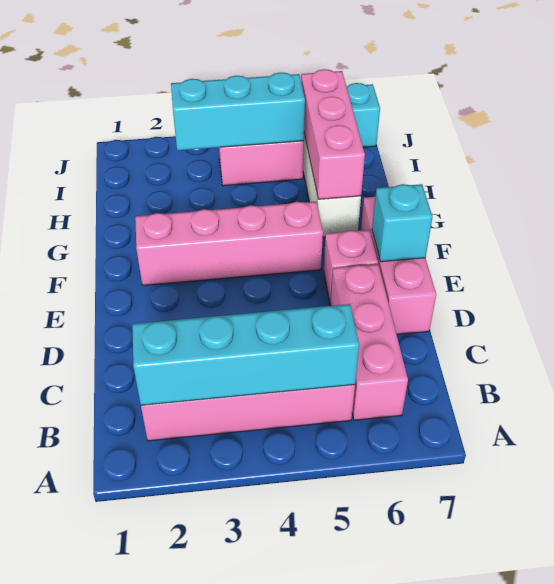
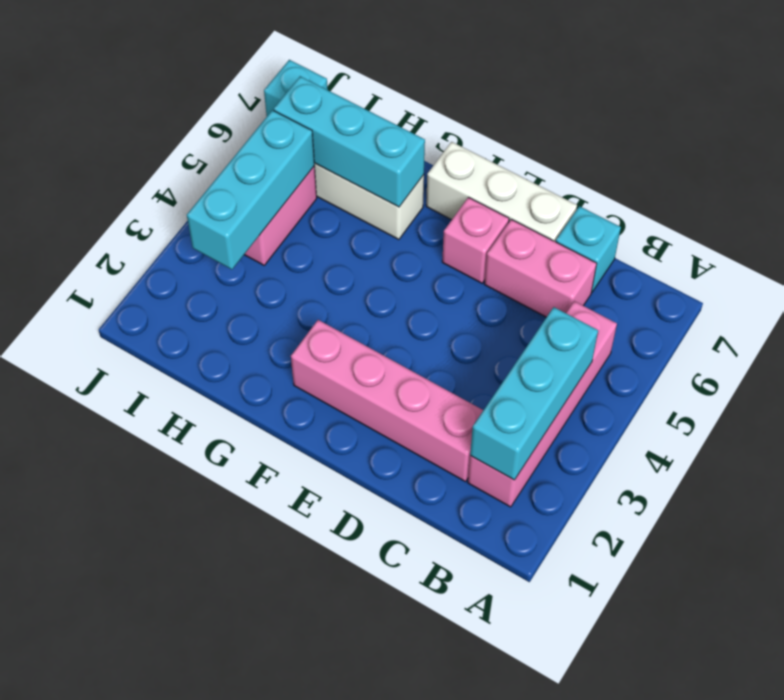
cyan 1x4 brick [132,304,359,405] -> cyan 1x3 brick [470,307,598,480]
pink 1x3 brick [330,264,408,420] -> pink 1x2 brick [484,219,597,317]
pink 1x3 brick [361,197,436,334] -> white 1x3 brick [426,142,577,242]
cyan 1x1 brick [372,184,433,262] -> cyan 1x1 brick moved to [556,206,621,292]
pink 1x4 brick [135,202,323,285] -> pink 1x4 brick turned to [291,320,483,482]
pink 1x3 brick [301,69,365,199] -> cyan 1x3 brick [274,76,425,207]

